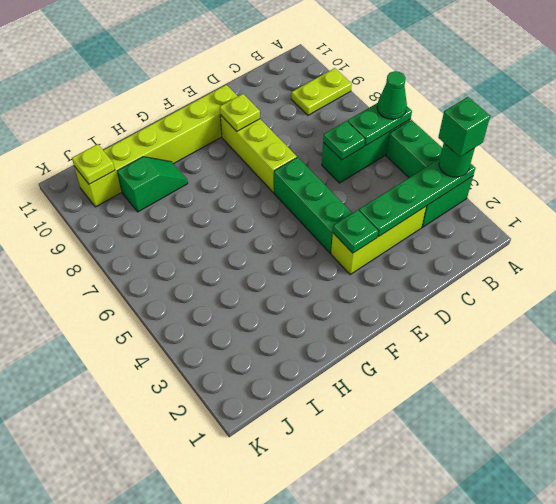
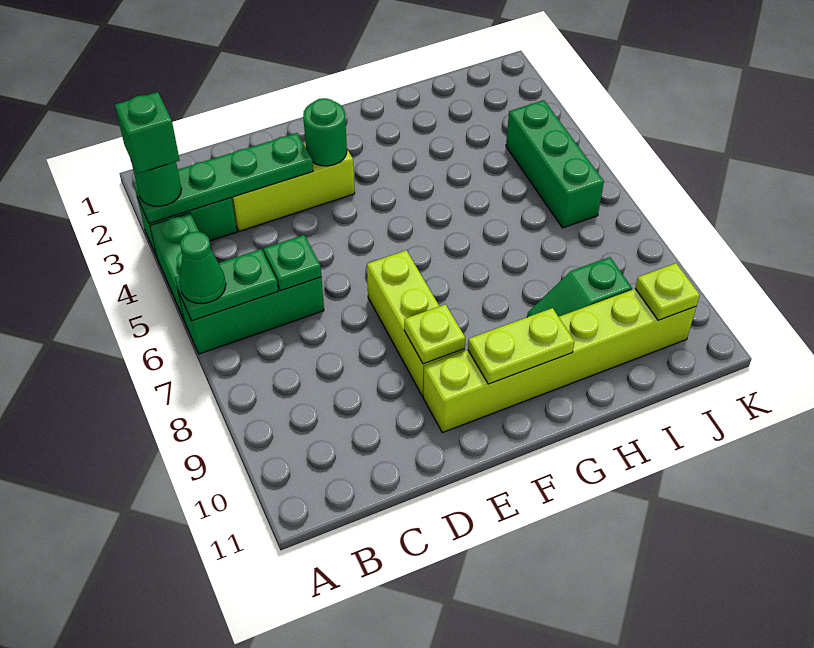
lime 1x2 plate [291,68,352,115] -> lime 1x2 plate moved to [468,308,574,384]
green 1x1 plate [333,210,378,253] -> green 1x1 round brick [303,98,347,166]
green 1x3 brick [274,157,352,253] -> green 1x3 brick moved to [506,100,604,228]

